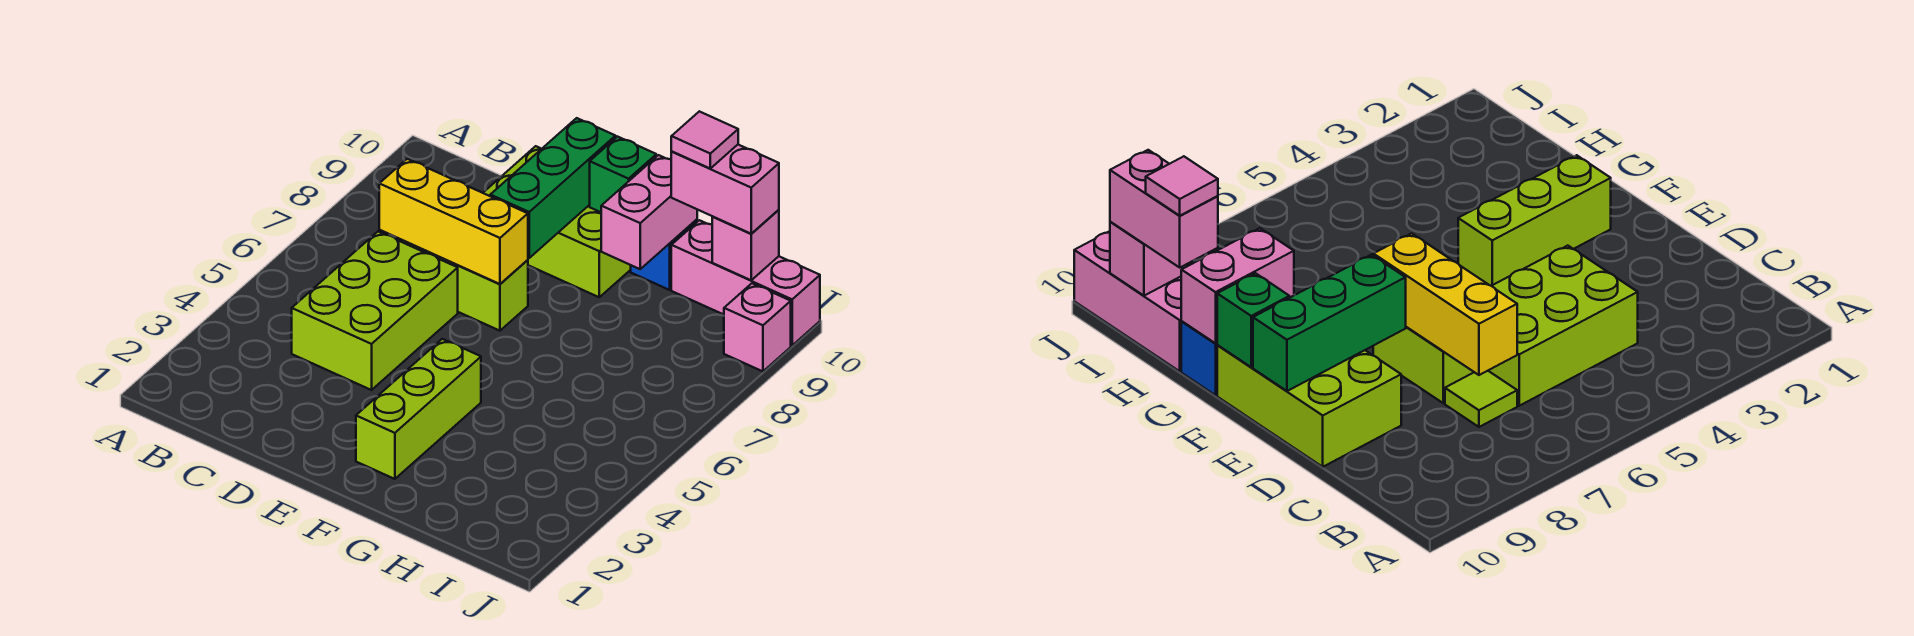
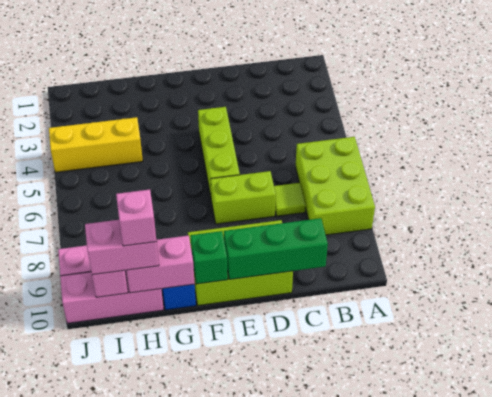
lime 2x3 brick [292,232,458,390] -> lime 2x3 brick moved to [296,137,375,235]
yellow 1x3 brick [379,159,528,284] -> yellow 1x3 brick moved to [49,117,143,172]
green 1x3 brick [490,118,616,258] -> green 1x3 brick turned to [224,218,328,279]
lime 1x3 brick [356,339,481,479] -> lime 1x3 brick moved to [198,107,240,196]
pink 1x2 brick [601,155,697,269] -> pink 1x2 brick turned to [126,235,195,293]
pink 1x1 tile [671,111,738,169] -> pink 1x1 brick [116,189,157,246]

